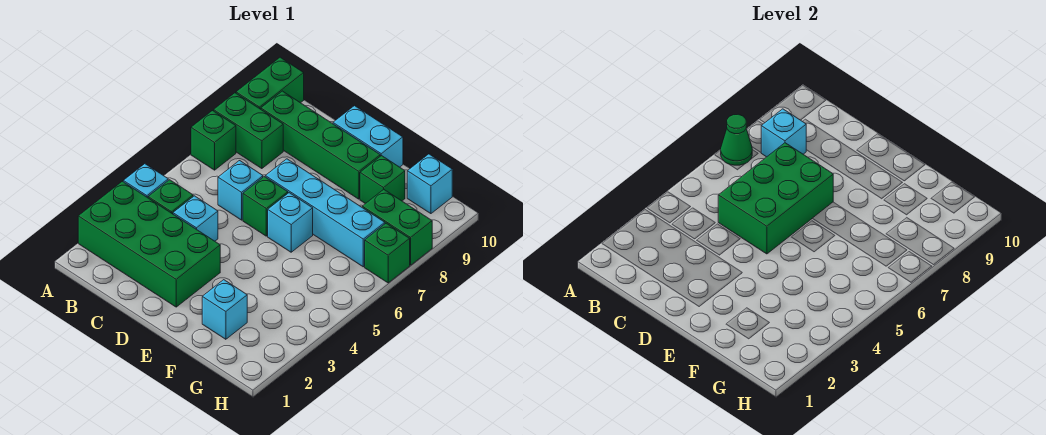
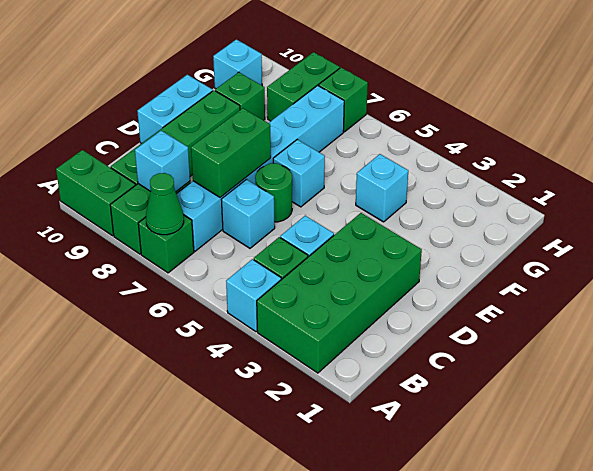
green 2x3 brick [718,143,833,254] -> green 1x2 brick [191,108,271,197]
green 1x1 brick [243,177,288,236] -> green 1x1 round brick [255,163,292,222]
cyan 1x4 brick [265,159,385,267] -> cyan 1x6 brick [176,86,344,251]
cyan 1x1 brick [202,280,247,339] -> cyan 1x1 brick moved to [356,154,408,222]

